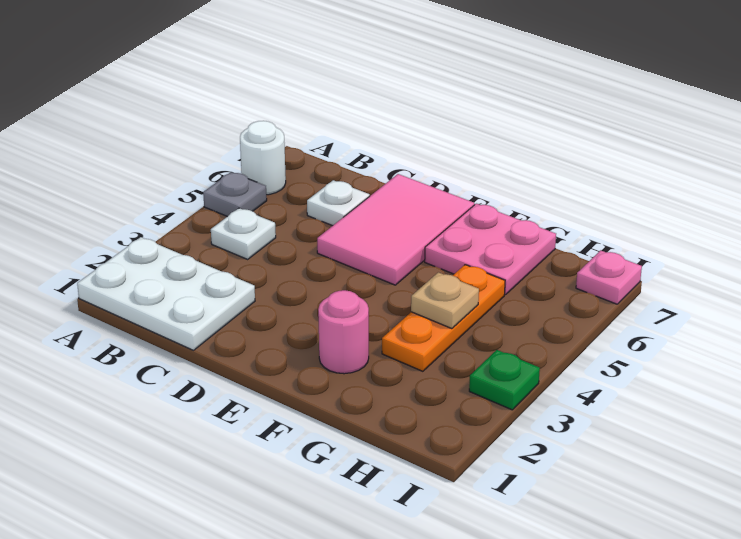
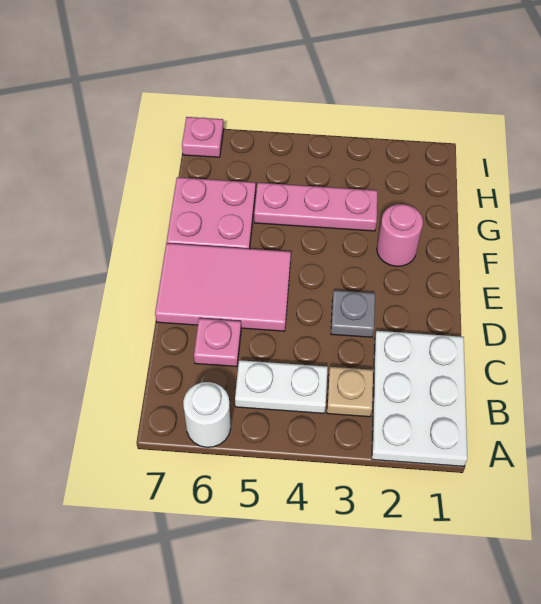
grey 1x1 plate [203,172,267,217] -> grey 1x1 plate moved to [331,290,375,337]
white 1x1 plate [211,208,276,259] -> white 1x2 plate [235,360,328,413]
white 1x1 plate [307,180,370,226] -> pink 1x1 plate [194,318,241,367]
orange 1x3 plate [382,265,505,371] -> pink 1x3 plate [254,183,377,231]
tan 1x1 plate [411,272,479,329] -> tan 1x1 plate moved to [327,367,373,417]
green 1x1 plate [469,350,540,410] -> none

